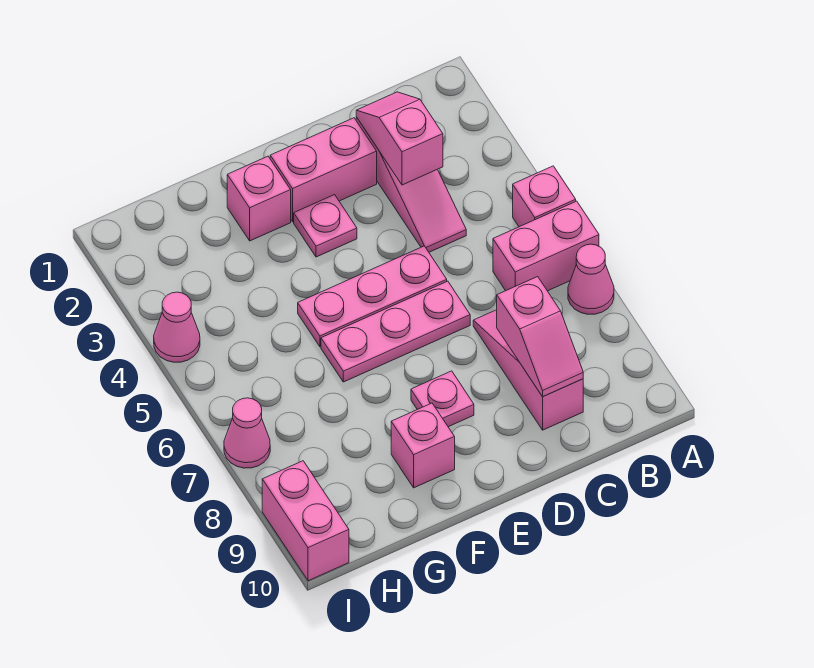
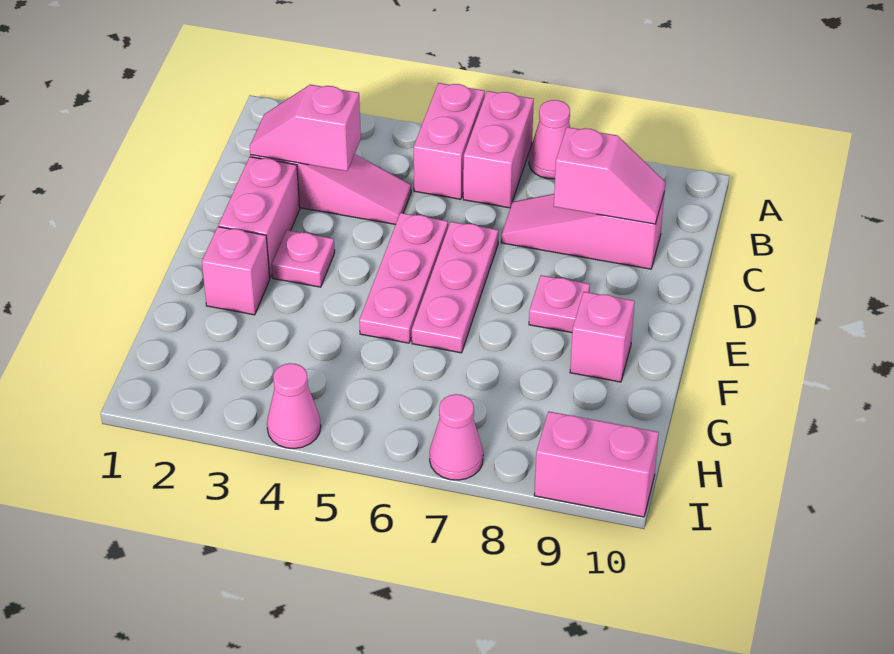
pink 1x1 brick [513,166,576,227] -> pink 1x2 brick [414,83,485,199]

